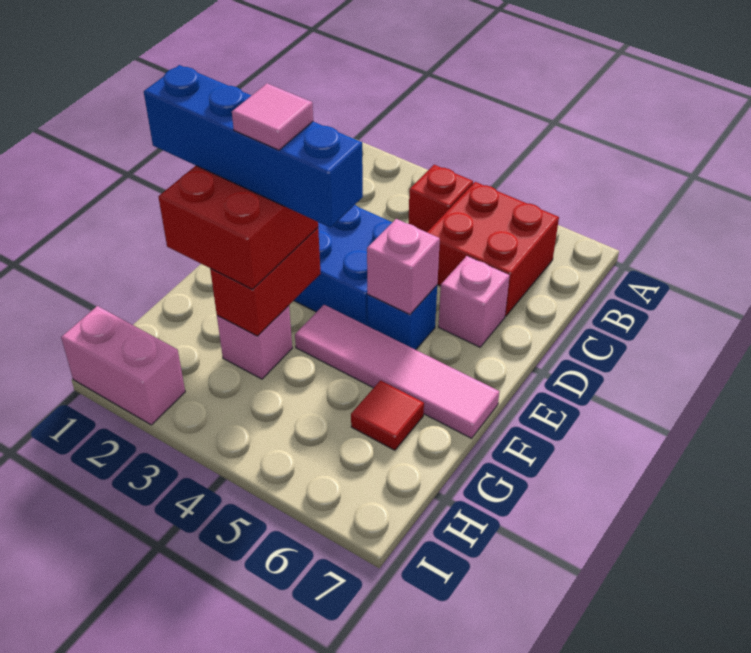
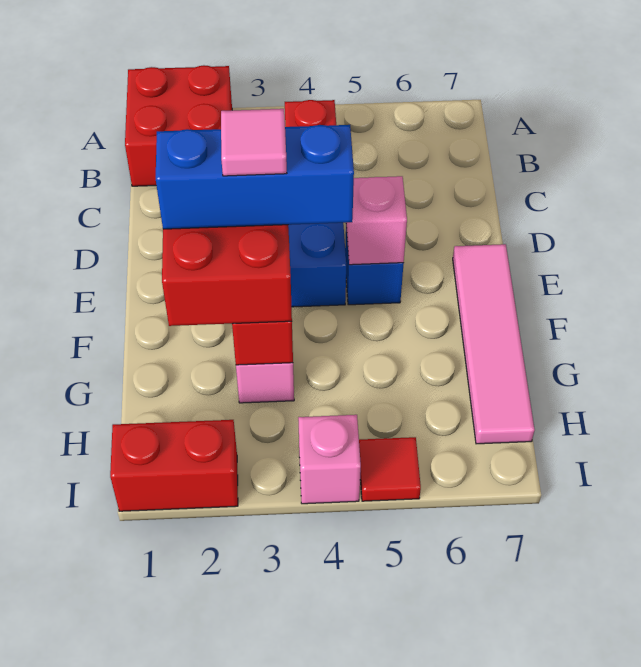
red 2x2 brick [427,182,559,316] -> red 2x2 brick moved to [125,65,232,186]
pink 1x1 brick [438,256,510,347] -> pink 1x1 brick moved to [298,415,361,504]
blue 1x4 brick [144,65,363,228] -> blue 1x3 brick [156,125,354,229]
pink 1x4 tile [295,305,499,438] -> pink 1x4 tile turned to [453,244,535,444]
red 1x1 tile [351,381,424,450] -> red 1x1 tile moved to [359,437,421,501]
pink 1x2 brick [61,306,185,425] -> red 1x2 brick [110,420,238,511]

